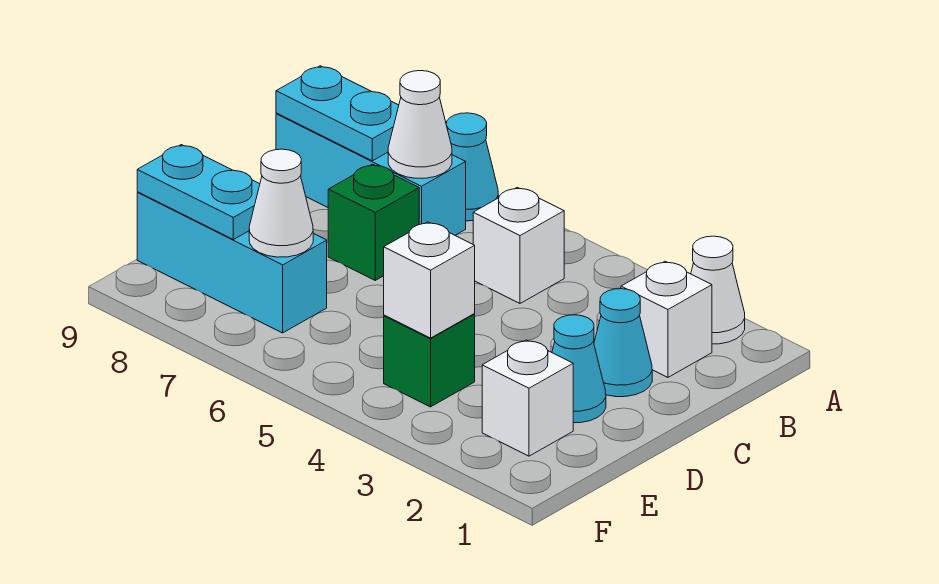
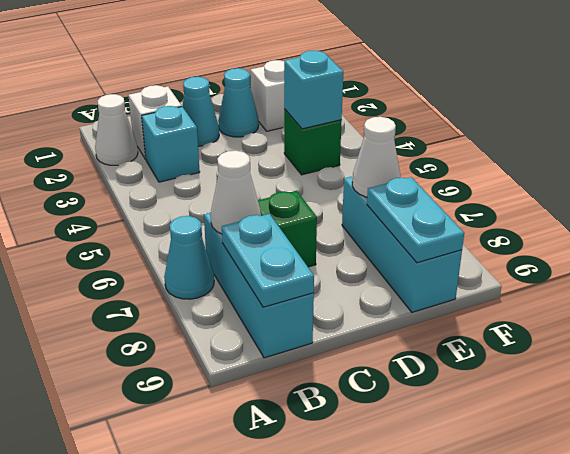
none -> cyan 1x1 brick [142,106,200,182]
white 1x1 brick [473,187,564,303] -> none
white 1x1 brick [384,222,475,338] -> cyan 1x1 brick [284,51,343,129]

